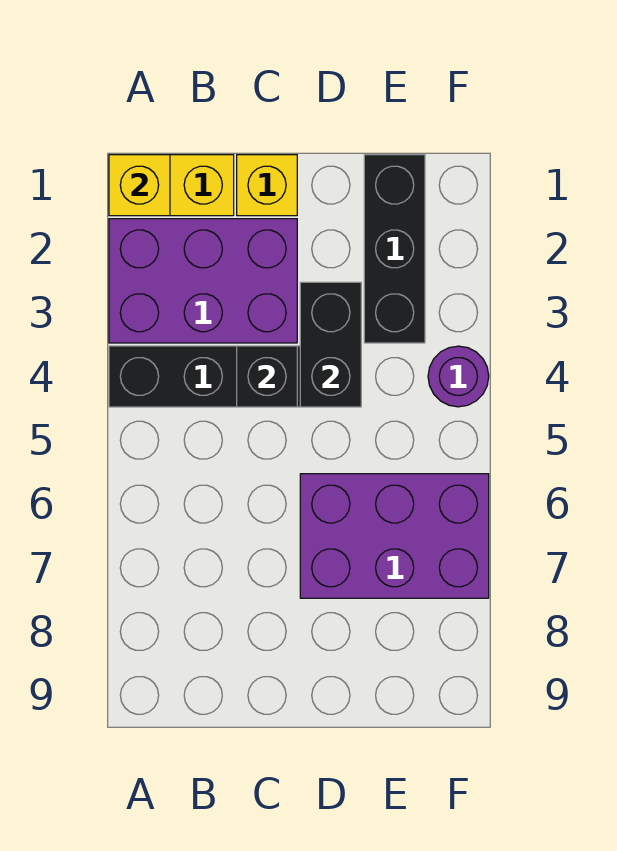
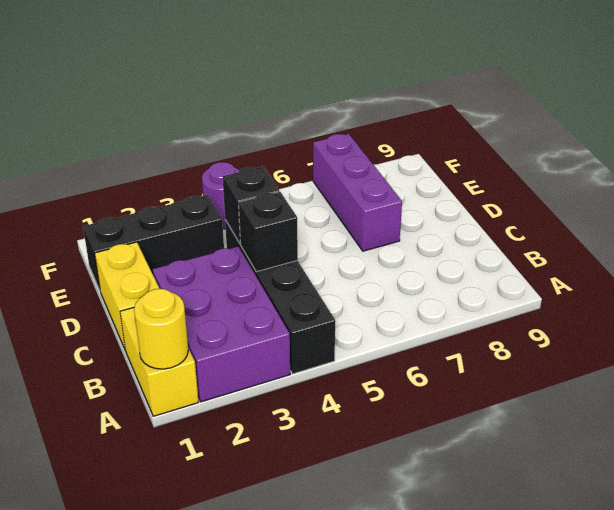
yellow 1x1 brick [109,155,170,216] -> yellow 1x1 round brick [134,289,188,369]
yellow 1x1 brick [237,155,297,216] -> yellow 1x2 brick [95,242,160,350]
black 1x2 brick [300,282,361,407] -> black 1x1 brick [223,166,279,244]
purple 2x3 brick [300,474,489,598] -> purple 1x3 brick [313,134,402,251]

